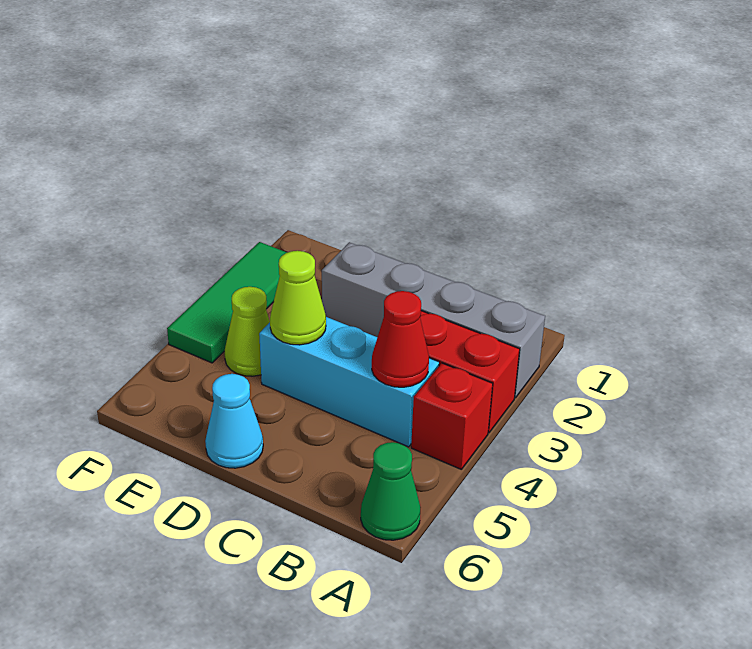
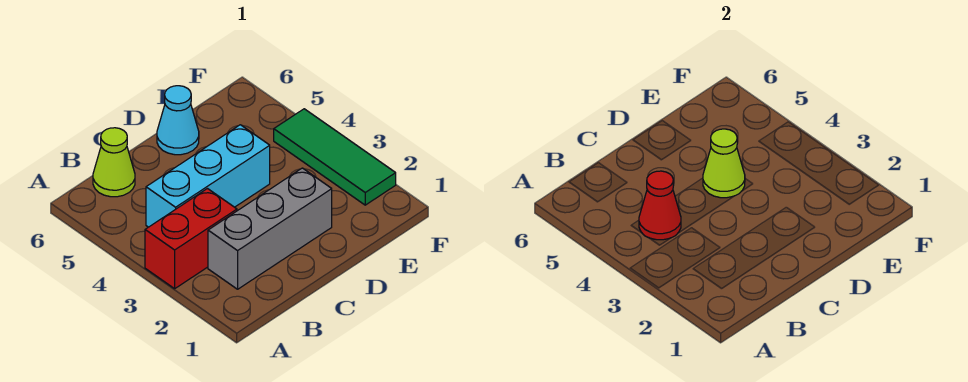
grey 1x4 brick [322,242,545,398] -> grey 1x3 brick [208,168,332,289]
red 1x1 brick [411,363,493,470] -> none
green 1x1 cone [361,442,421,540] -> none
lime 1x1 cone [225,287,270,376] -> lime 1x1 cone moved to [93,128,135,197]

